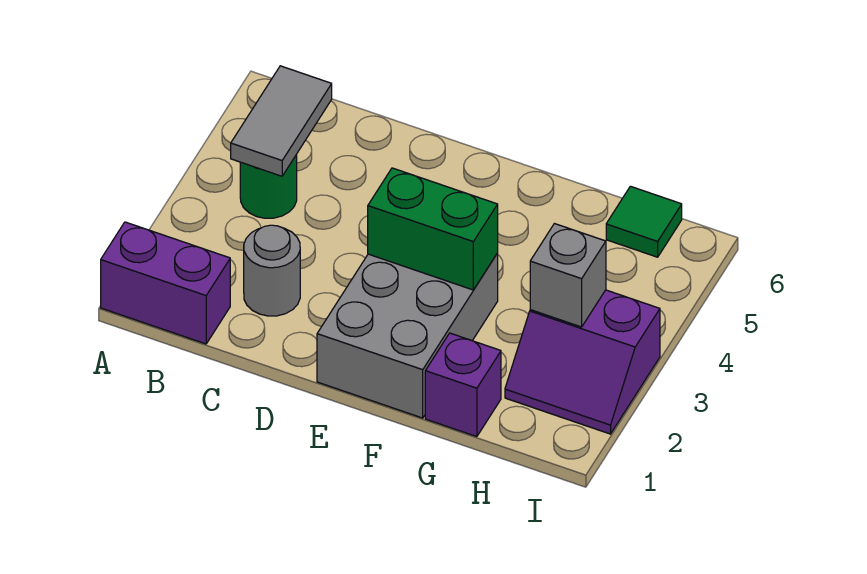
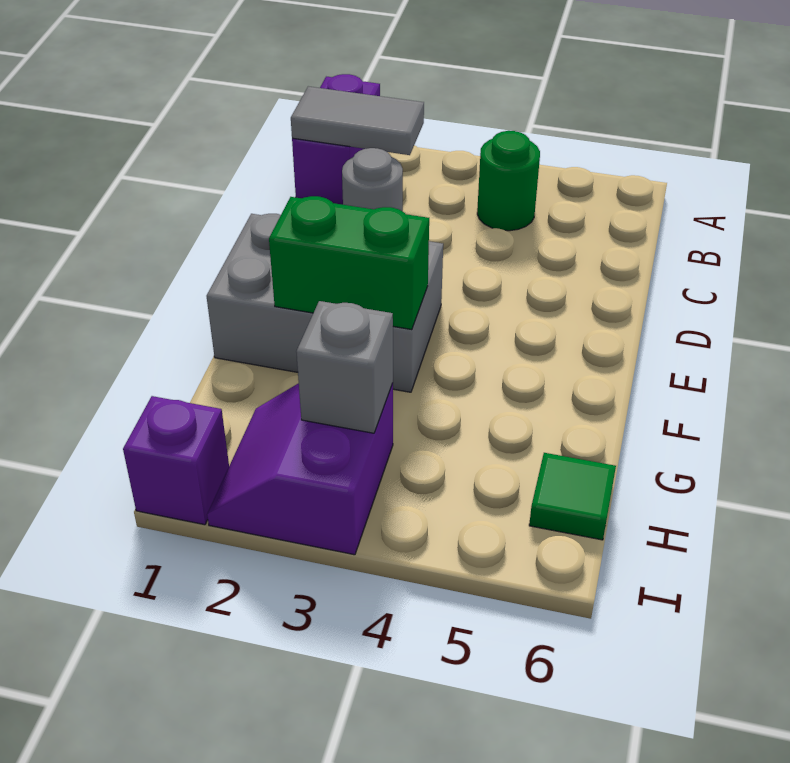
grey 1x2 tile [231,66,332,176] -> grey 1x2 tile moved to [291,86,424,155]
green 1x2 brick [368,168,498,290] -> green 1x2 brick turned to [269,196,429,330]
purple 1x1 brick [425,333,501,437] -> purple 1x1 brick moved to [123,396,229,525]

